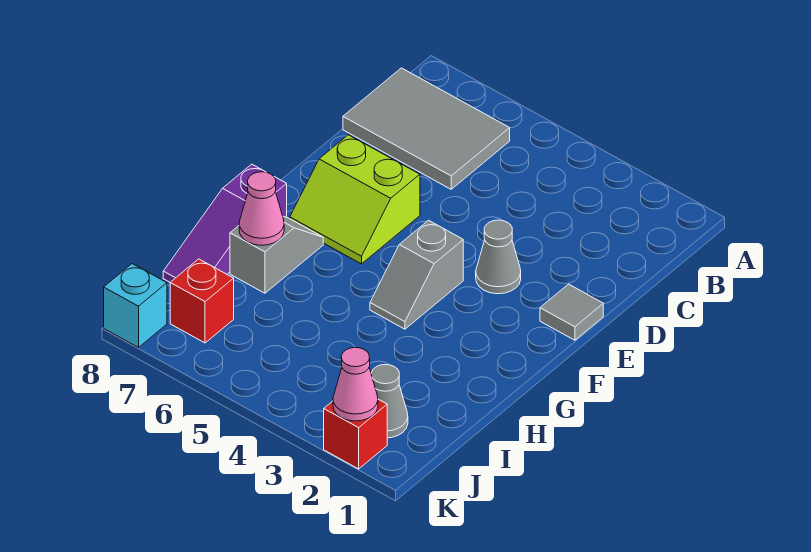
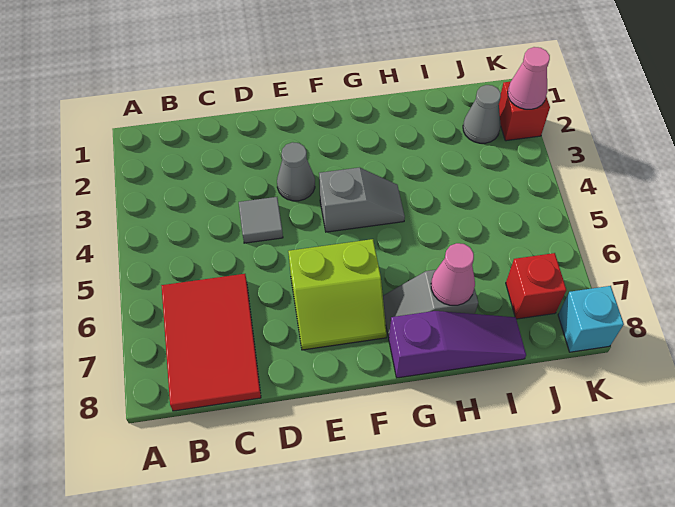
grey 2x3 tile [343,68,510,189] -> red 2x3 tile [161,274,261,411]
grey 1x1 tile [540,284,603,340] -> grey 1x1 tile moved to [239,197,283,243]
lime 2x2 slope [290,135,420,264] -> lime 2x2 slope turned to [288,239,387,350]

